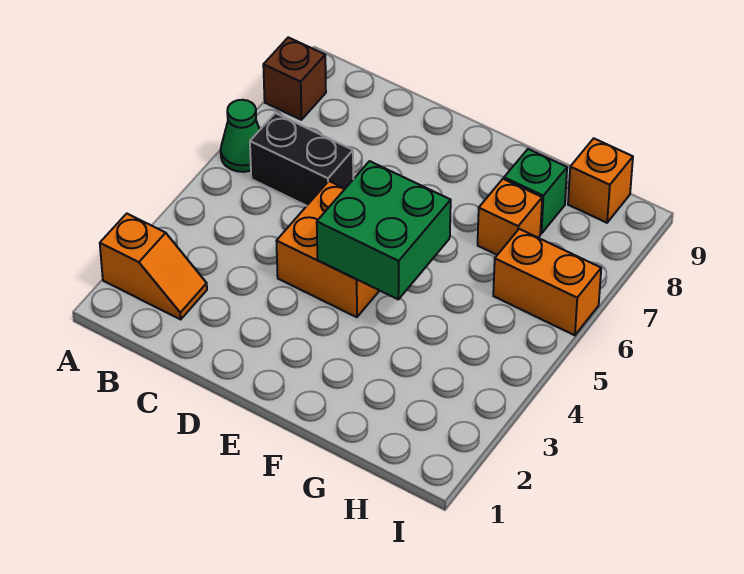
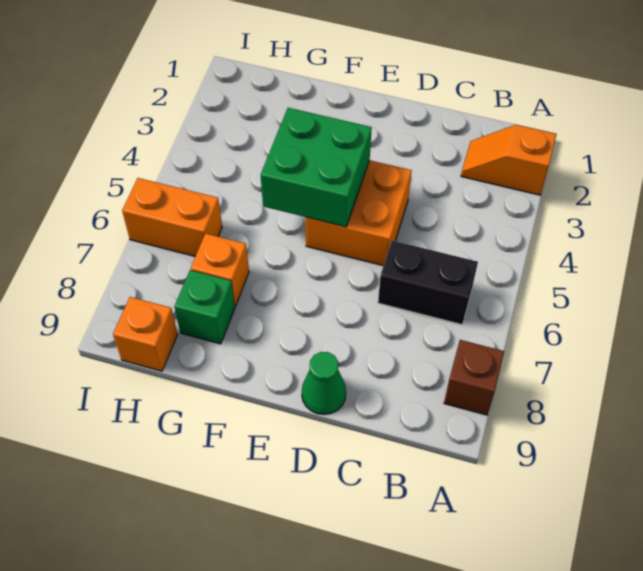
green 1x1 cone [221,100,259,172] -> green 1x1 cone moved to [302,352,346,415]

